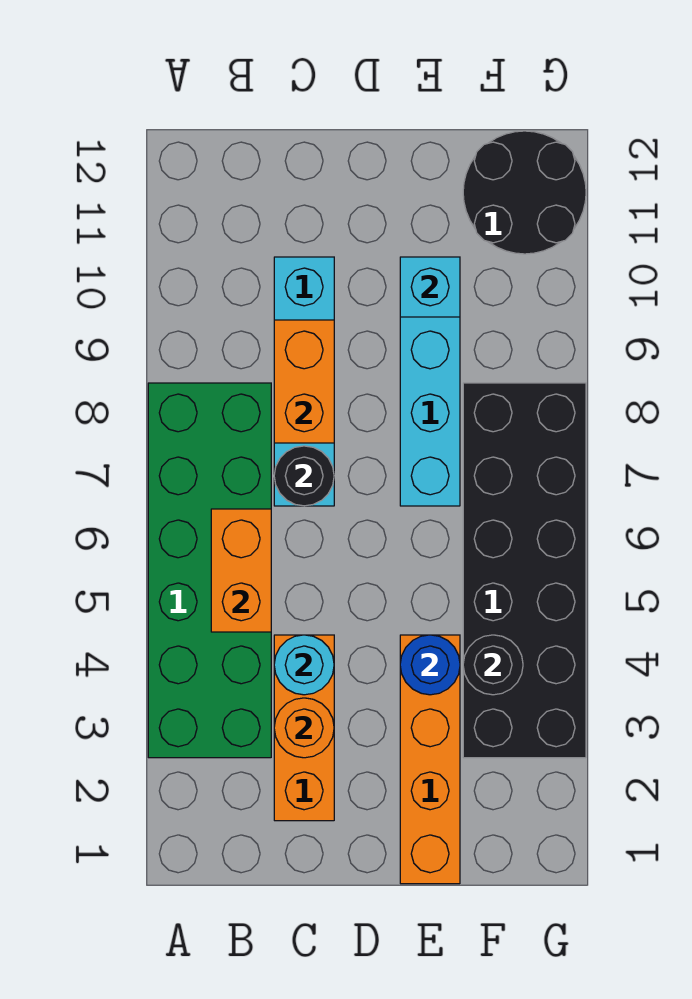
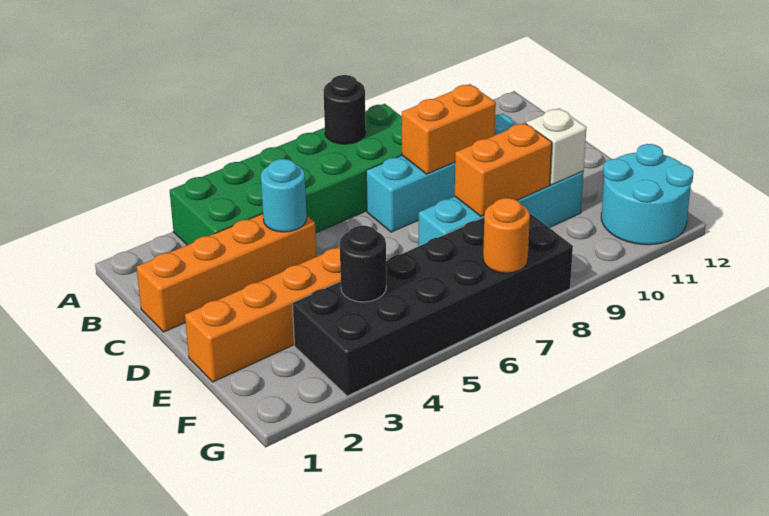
orange 1x2 brick [211,509,271,632] -> orange 1x2 brick moved to [455,123,552,216]
orange 1x3 brick [274,635,334,821] -> orange 1x4 brick [137,214,316,332]
orange 1x1 round brick [274,698,334,758] -> orange 1x1 round brick moved to [483,198,530,273]
black 1x1 round brick [274,446,334,506] -> black 1x1 round brick moved to [324,75,366,144]
blue 1x1 round brick [400,635,460,695] -> none
cyan 1x1 brick [400,257,460,317] -> white 1x1 brick [526,108,587,185]
black 2x2 round brick [463,131,586,254] -> cyan 2x2 round brick [601,144,693,245]

